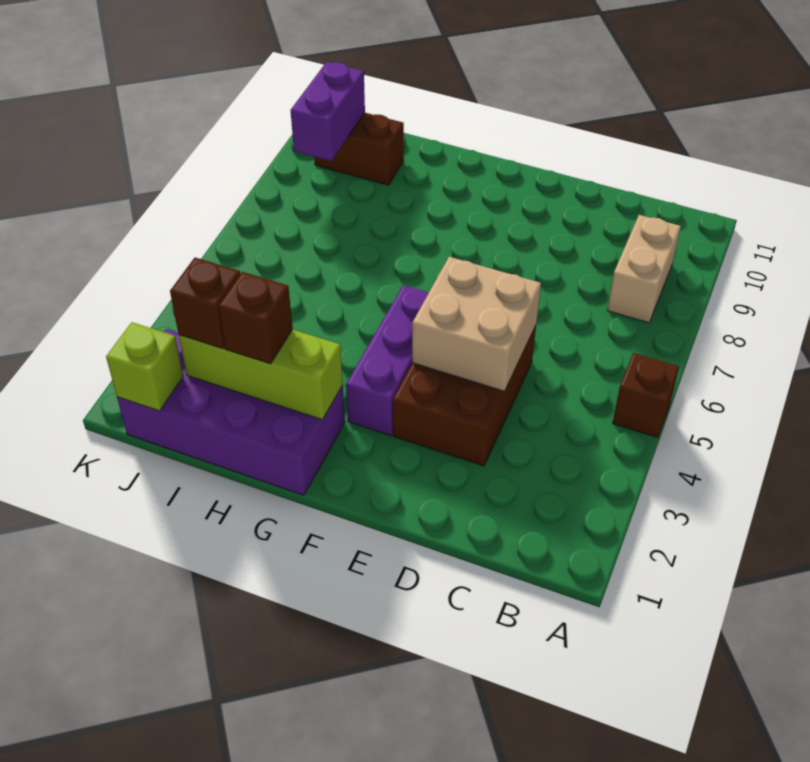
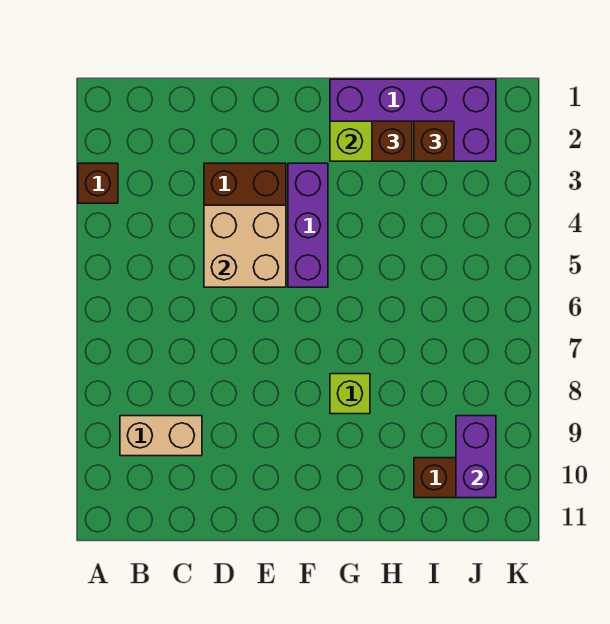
brown 1x1 brick [613,353,679,438] -> brown 1x1 brick moved to [78,163,118,203]
tan 1x2 brick [607,215,681,323] -> tan 1x2 brick turned to [120,416,202,456]
lime 1x1 brick [106,322,183,411] -> lime 1x1 brick moved to [330,374,370,414]

